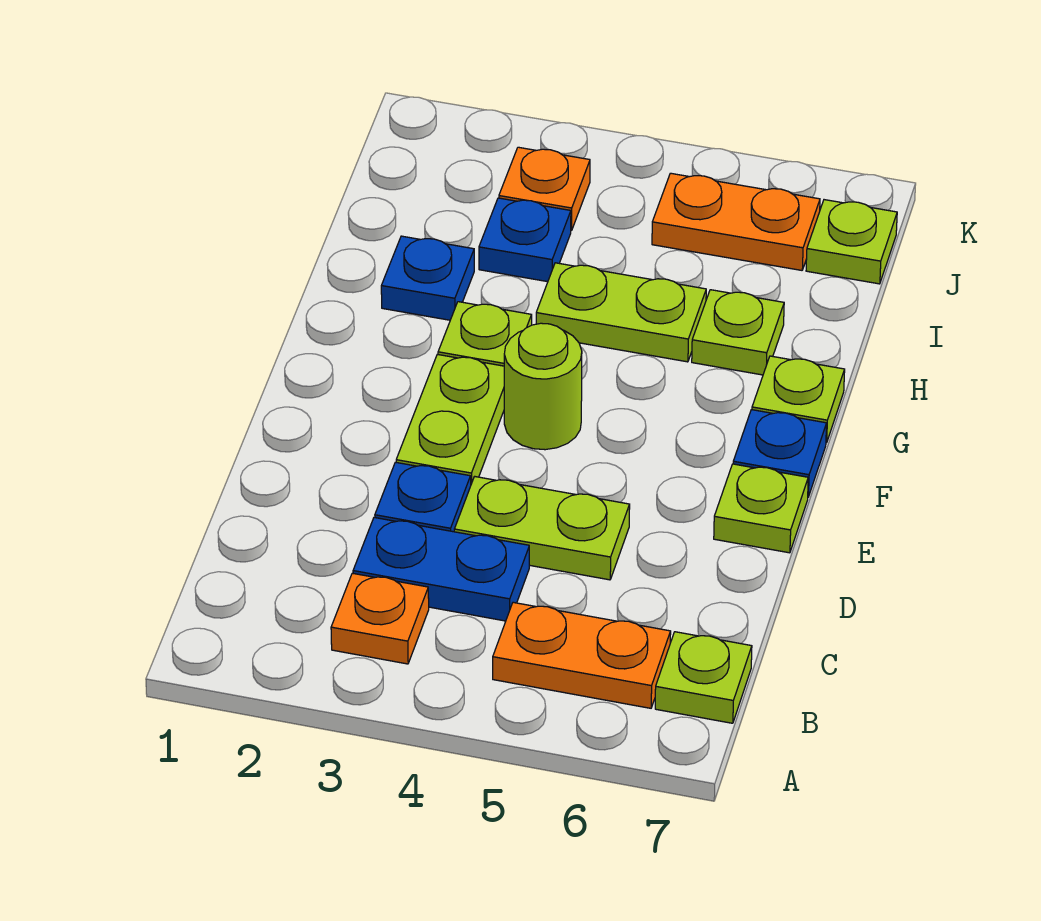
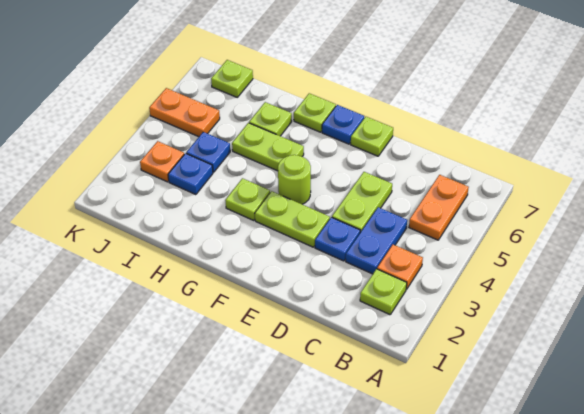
lime 1x1 plate [655,632,752,723] -> lime 1x1 plate moved to [360,269,407,315]
blue 1x1 plate [381,236,474,320] -> blue 1x1 plate moved to [186,132,230,172]
lime 1x2 plate [536,263,706,362] -> lime 1x2 plate turned to [232,123,304,171]
orange 1x2 plate [652,173,820,270] -> orange 1x2 plate turned to [149,88,220,137]

